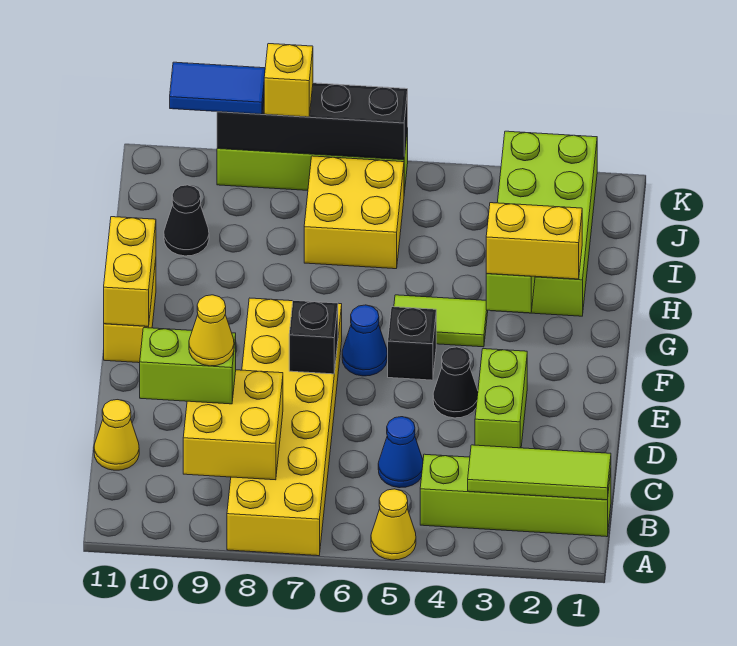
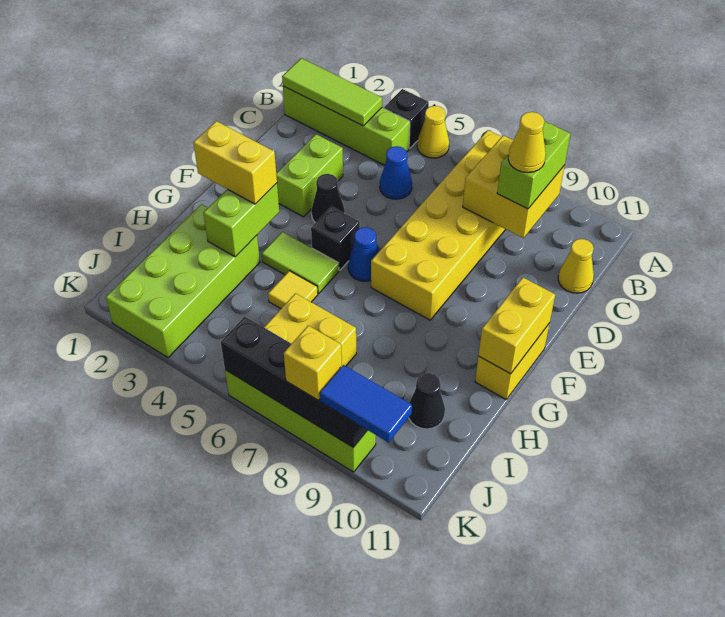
lime 1x2 brick [140,328,236,404] -> lime 1x2 brick turned to [497,121,570,209]
black 1x1 brick [289,300,338,374] -> black 1x1 brick moved to [384,89,429,149]
none -> yellow 1x1 tile [268,271,318,309]

